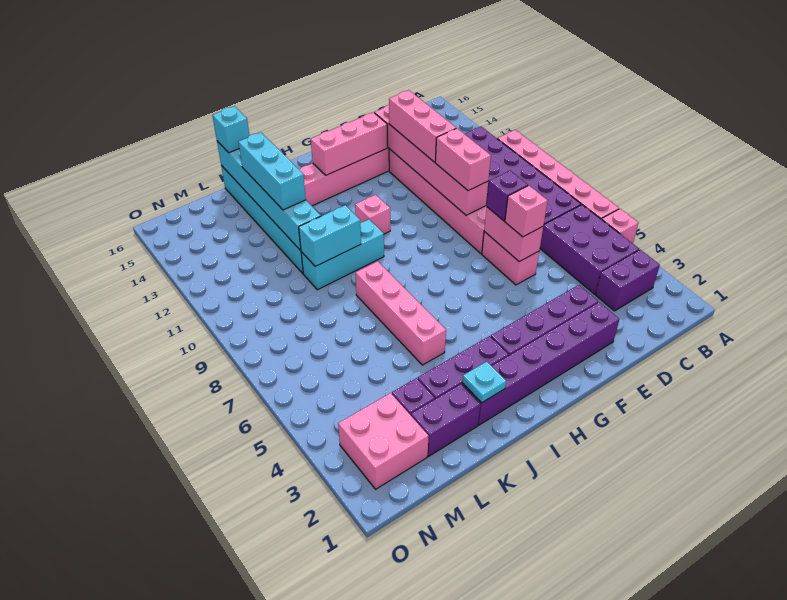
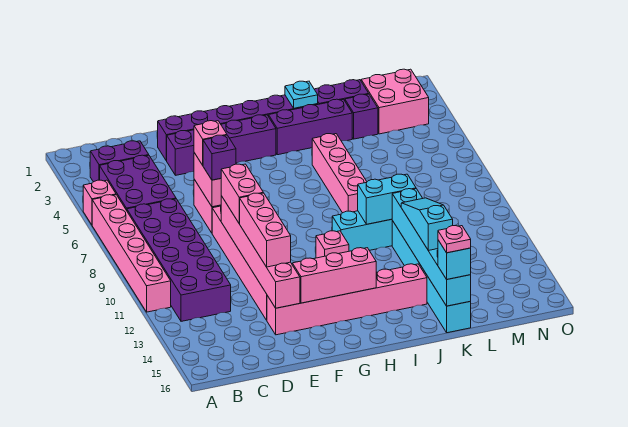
cyan 1x3 brick [238,132,306,210] -> cyan 1x3 slope [401,198,453,250]
none -> pink 1x1 plate [438,226,471,253]

